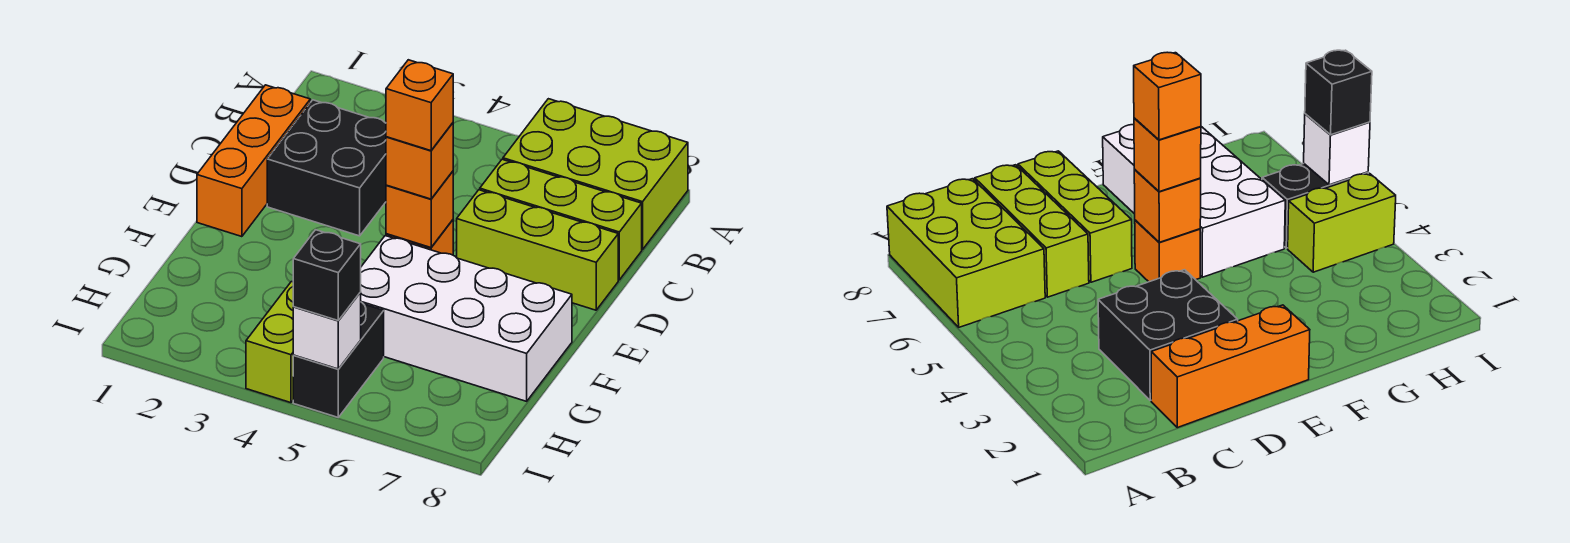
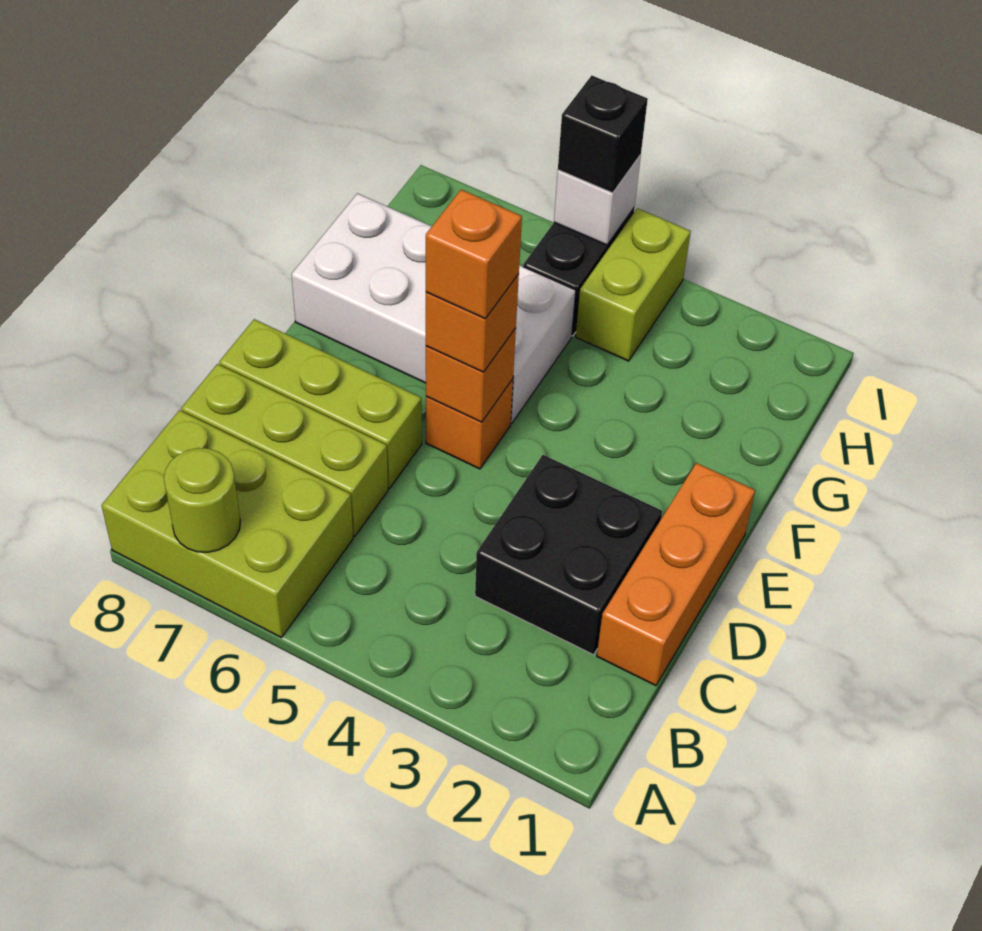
none -> lime 1x1 round brick [164,448,240,552]

